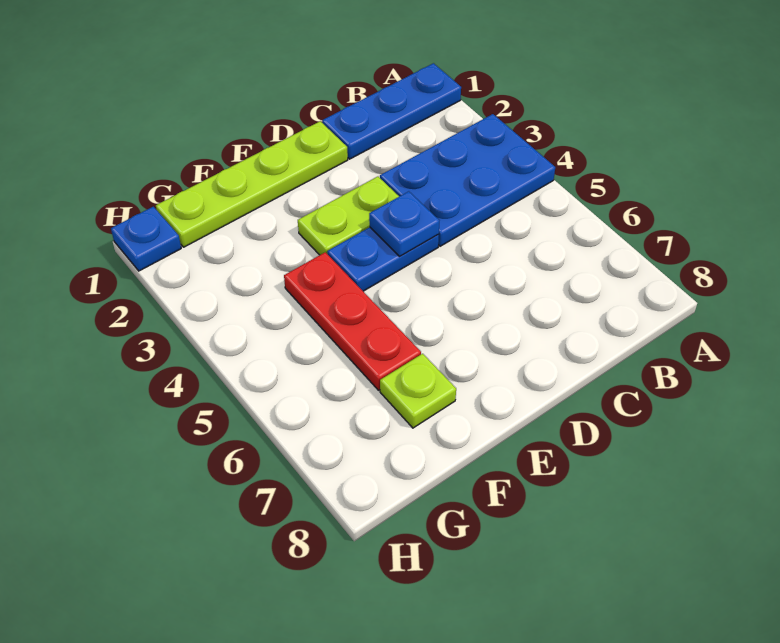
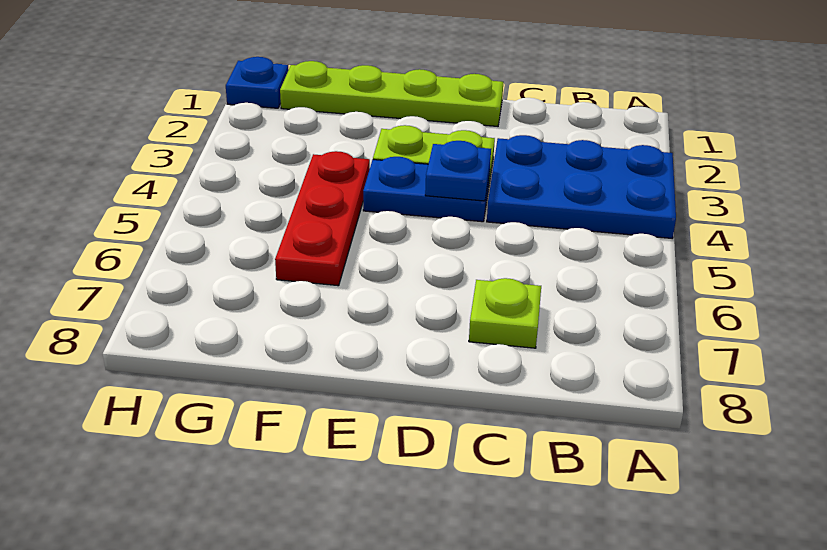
blue 1x3 plate [322,63,461,159] -> none
lime 1x1 plate [380,354,456,428] -> lime 1x1 plate moved to [469,278,541,348]

